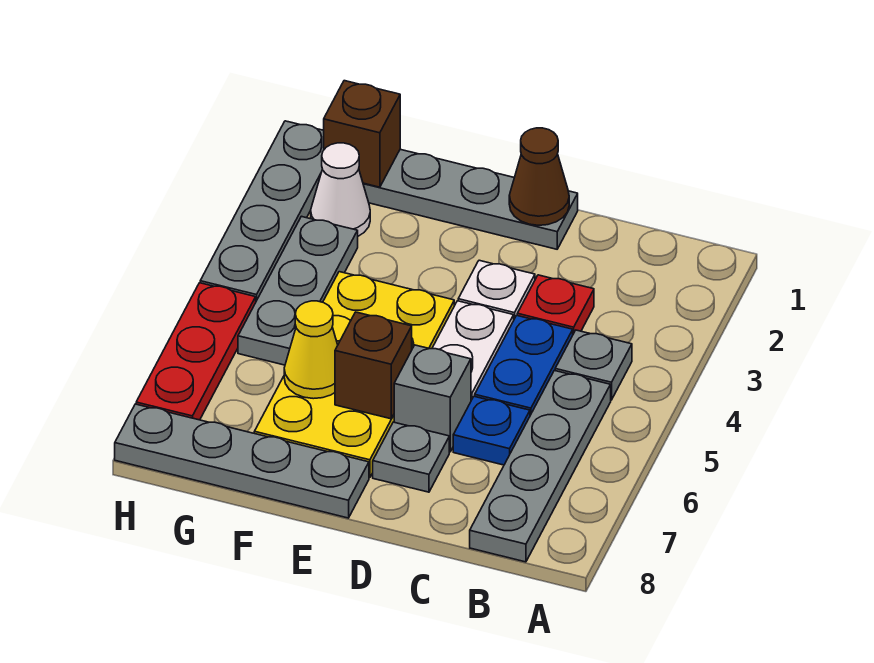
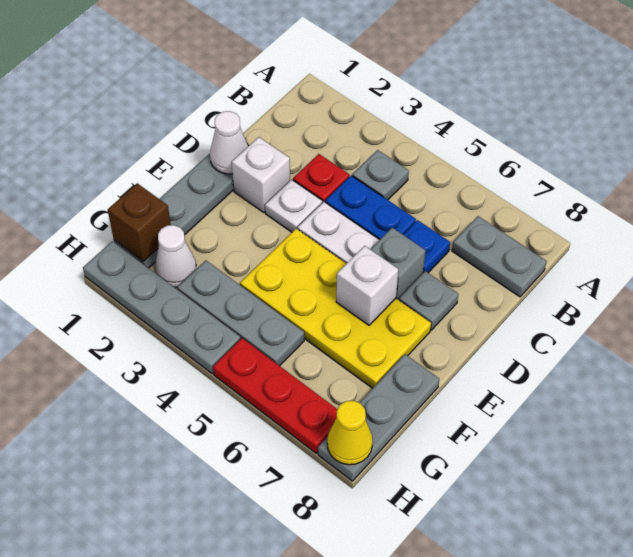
grey 1x4 plate [470,371,611,562] -> grey 1x2 plate [452,216,546,297]
brown 1x1 cone [509,128,569,225] -> white 1x1 cone [210,111,248,174]
none -> white 1x1 brick [232,137,290,213]
brown 1x1 brick [335,312,412,419] -> white 1x1 brick [336,246,398,325]
grey 1x4 plate [115,404,369,518] -> grey 1x3 plate [318,354,439,481]
yellow 1x1 cone [284,301,338,399] -> yellow 1x1 cone moved to [327,401,373,465]

